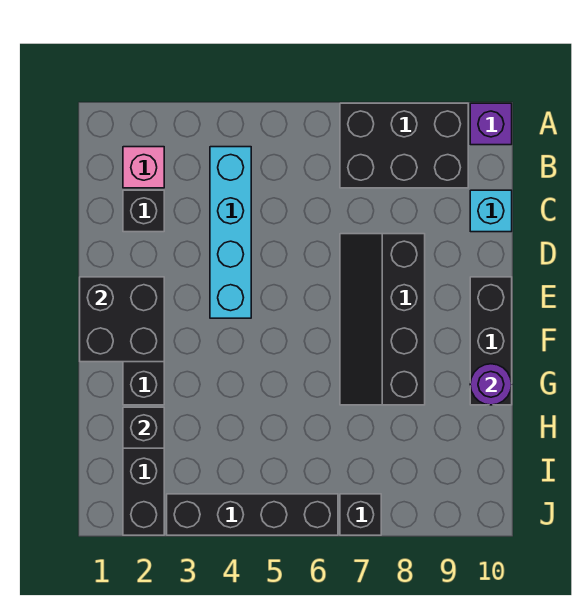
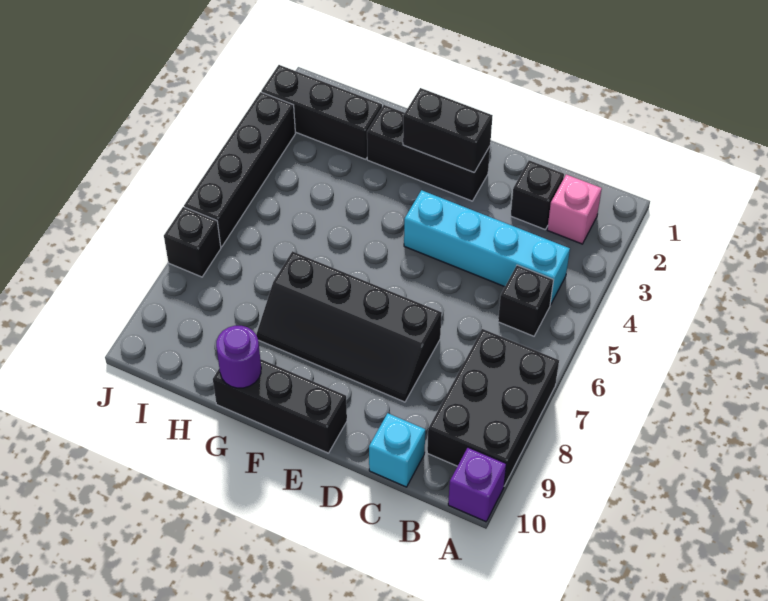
black 2x4 slope [340,234,425,405] -> black 2x4 slope turned to [256,251,442,402]
black 2x2 brick [80,277,164,362] -> black 1x2 brick [403,88,493,172]
black 1x1 brick [123,407,164,448] -> black 1x1 brick moved to [498,265,553,336]

